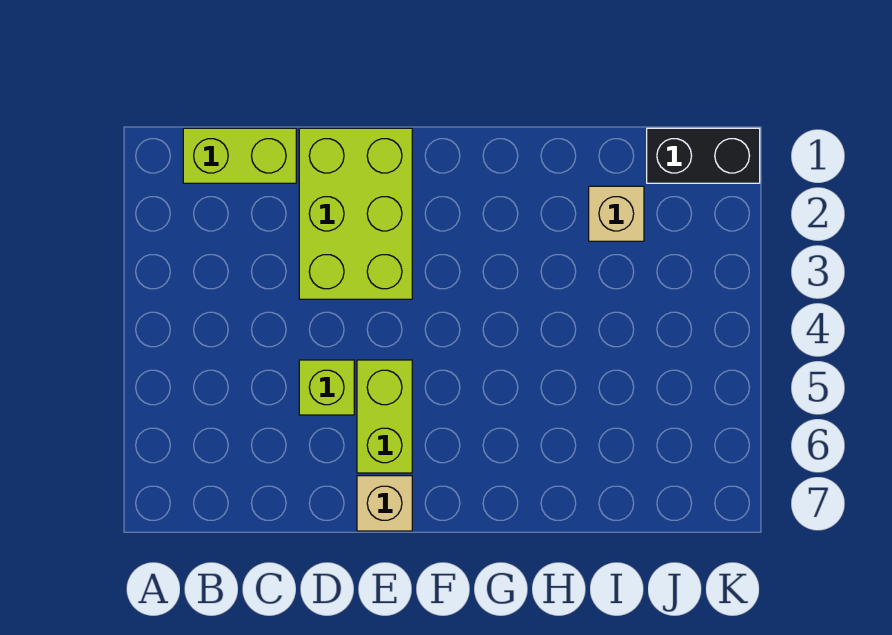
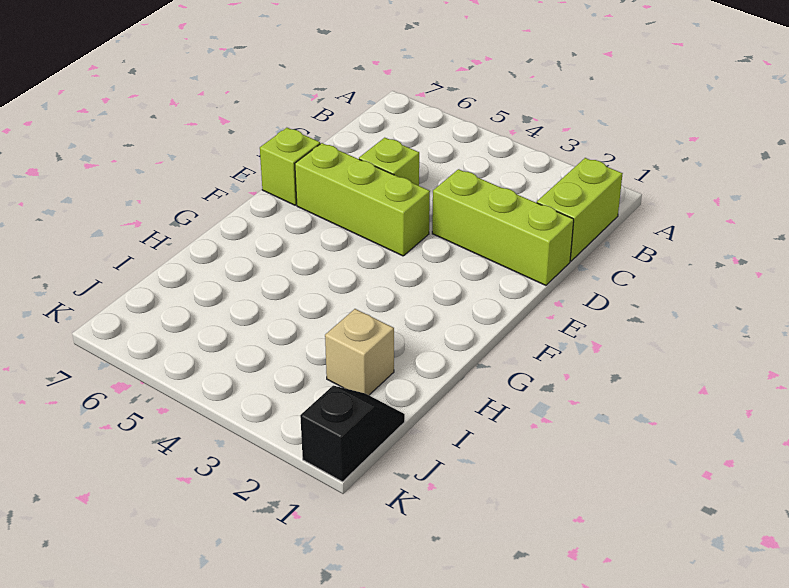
lime 2x3 brick [299,128,412,299] -> lime 1x3 brick [432,169,574,285]
lime 1x2 brick [357,360,412,473] -> lime 1x3 brick [295,143,430,256]
tan 1x1 brick [357,476,412,531] -> lime 1x1 brick [260,128,320,205]
black 1x2 brick [647,128,760,183] -> black 1x2 slope [300,386,405,482]

